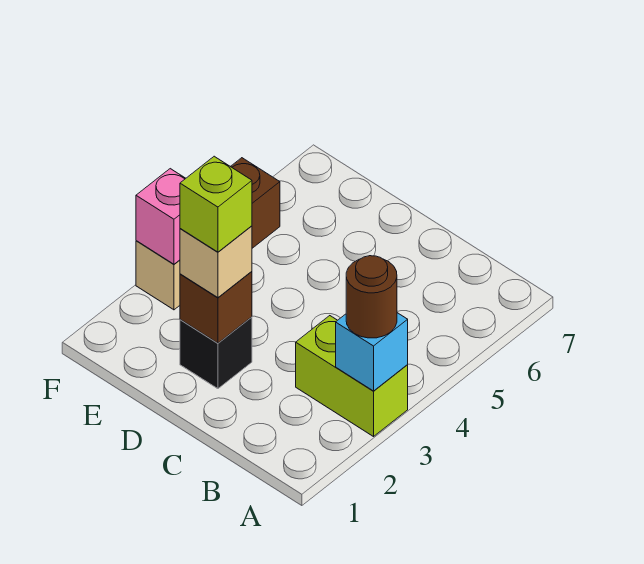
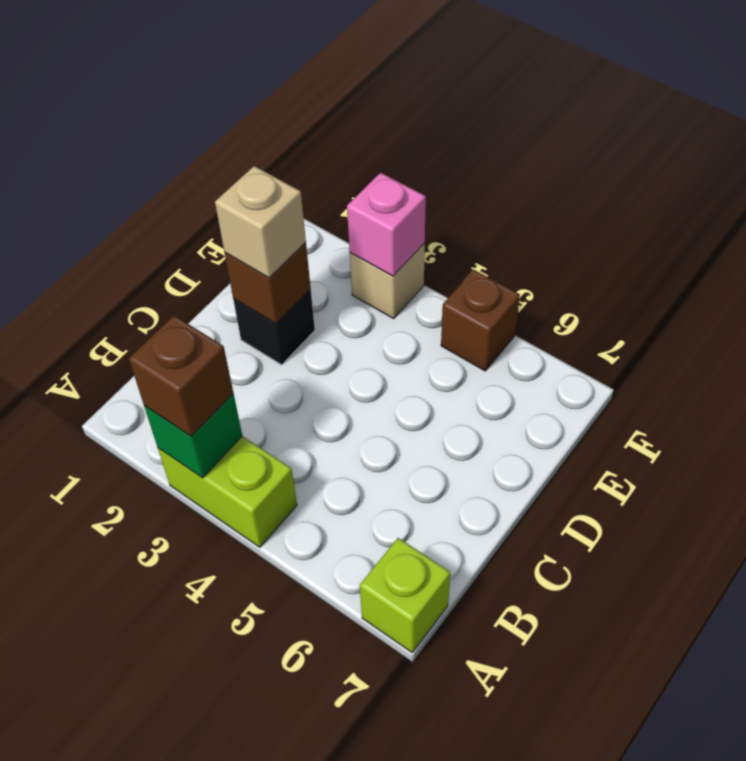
lime 1x2 brick [296,316,408,437] -> lime 1x2 brick turned to [158,436,297,547]
cyan 1x1 brick [336,313,408,391] -> green 1x1 brick [144,394,242,478]
brown 1x1 round brick [346,256,397,338] -> brown 1x1 brick [129,316,233,437]
lime 1x1 brick [180,156,252,252] -> lime 1x1 brick moved to [360,538,450,652]

